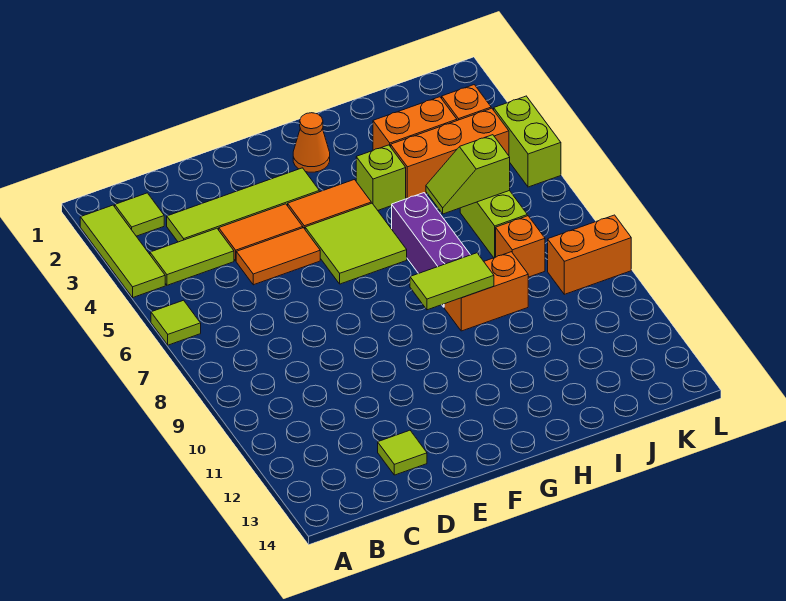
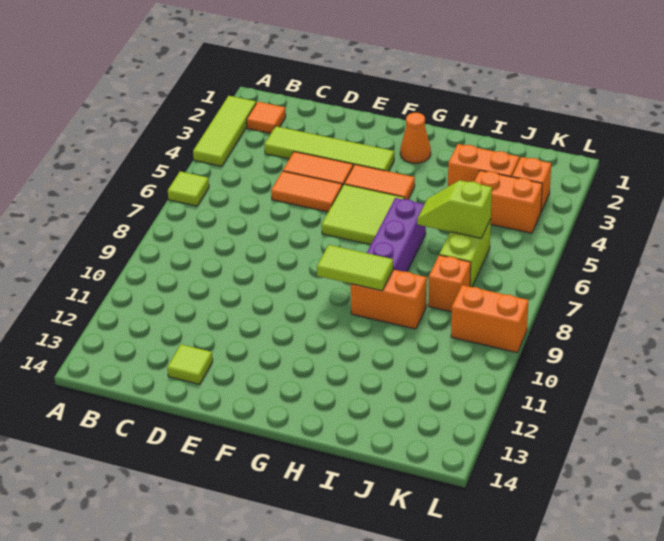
lime 1x1 tile [115,193,164,236] -> orange 1x1 tile [247,102,286,134]
lime 1x2 tile [150,228,234,285] -> none
lime 1x1 brick [356,145,406,210] -> none
orange 1x3 brick [391,108,509,199] -> orange 1x2 brick [474,170,542,233]
lime 1x2 brick [494,96,561,187] -> none

